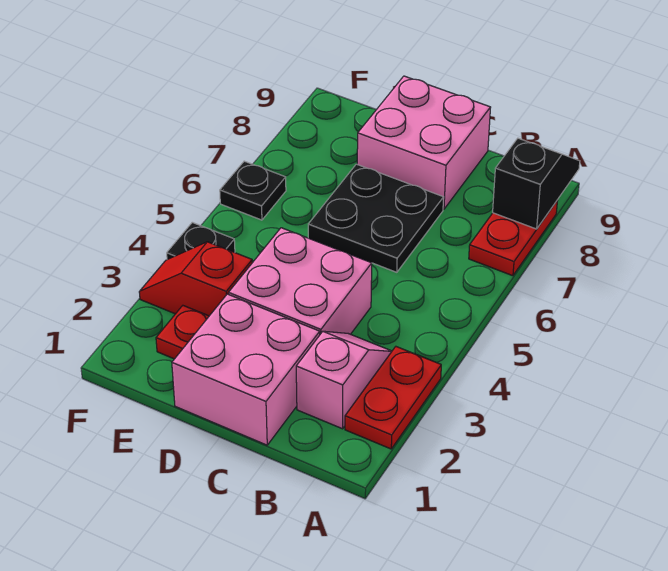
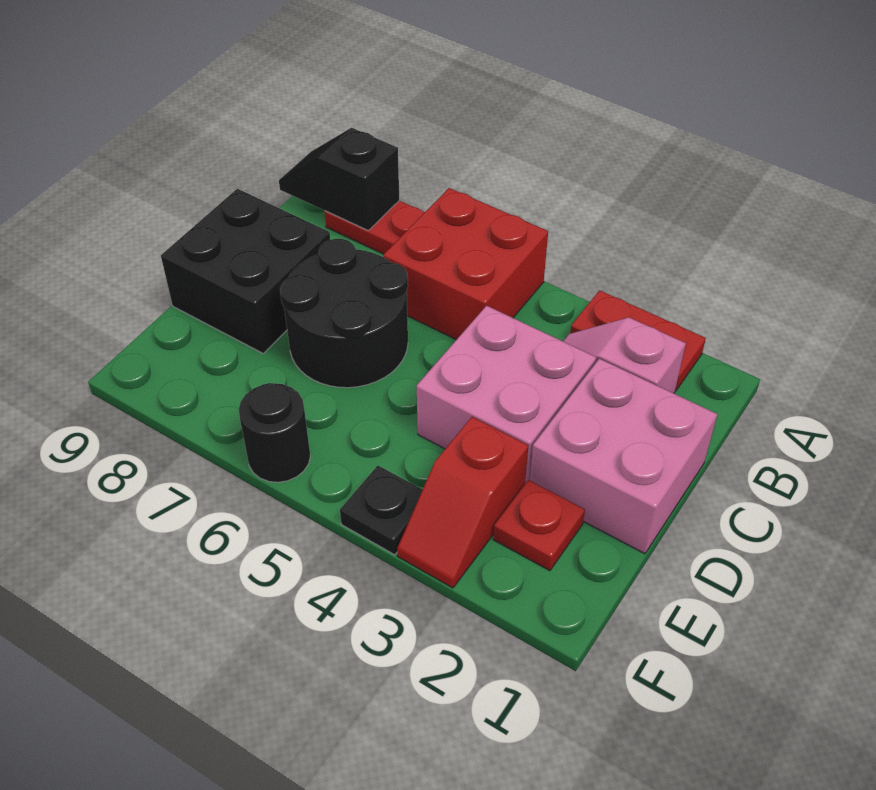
none -> red 2x2 brick [383,188,548,340]
black 2x2 plate [308,164,444,272] -> black 2x2 round brick [280,239,408,388]
pink 2x2 brick [357,76,491,209] -> black 2x2 brick [161,189,330,353]
black 1x1 plate [220,161,286,220] -> black 1x1 round brick [239,383,310,482]

